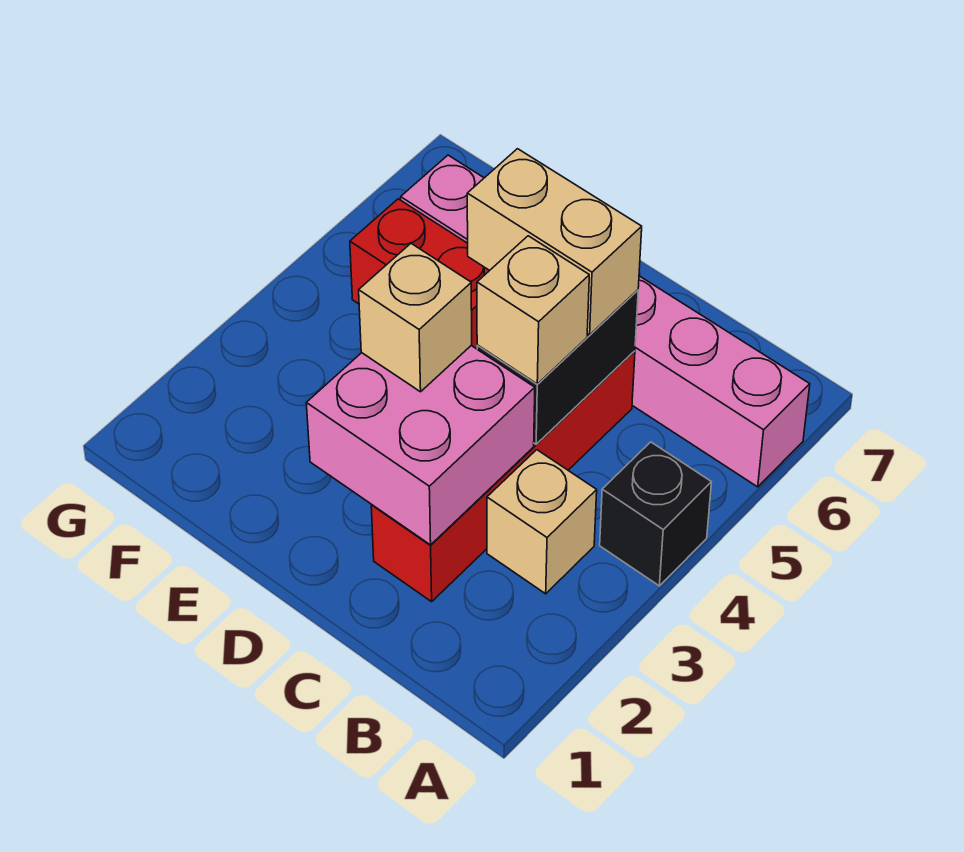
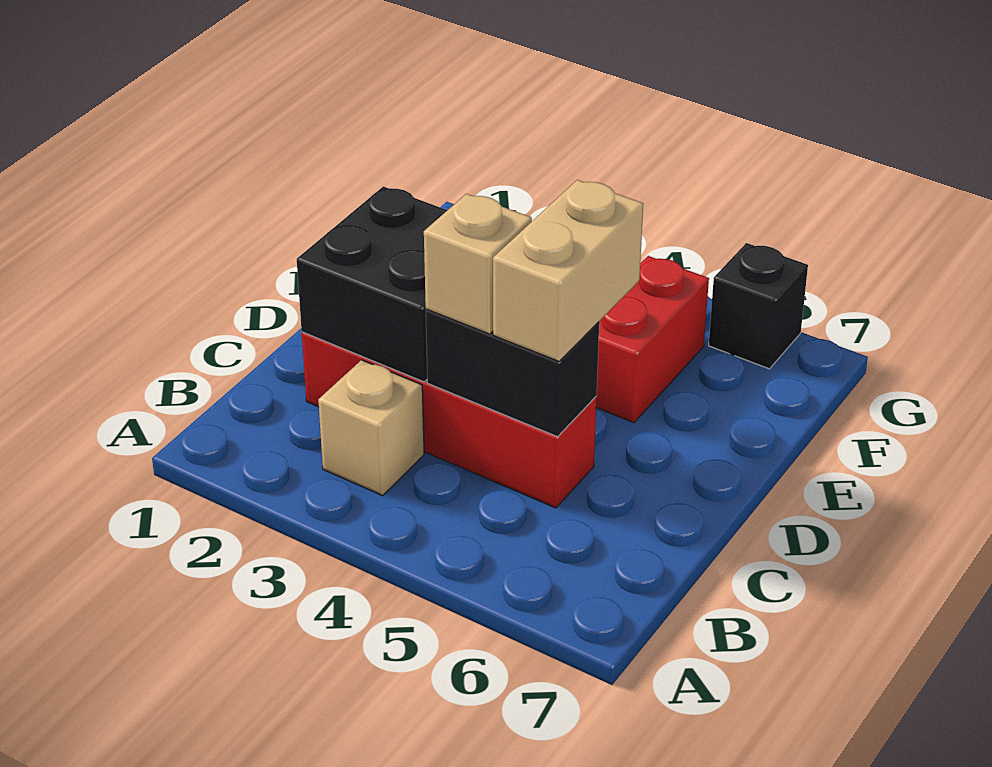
black 1x1 brick [600,442,711,586] -> black 1x1 brick moved to [709,243,808,369]
pink 1x6 brick [401,155,810,487] -> none
pink 2x2 brick [306,345,535,545] -> black 2x2 brick [297,186,447,382]
tan 1x1 brick [359,244,472,392] -> none

